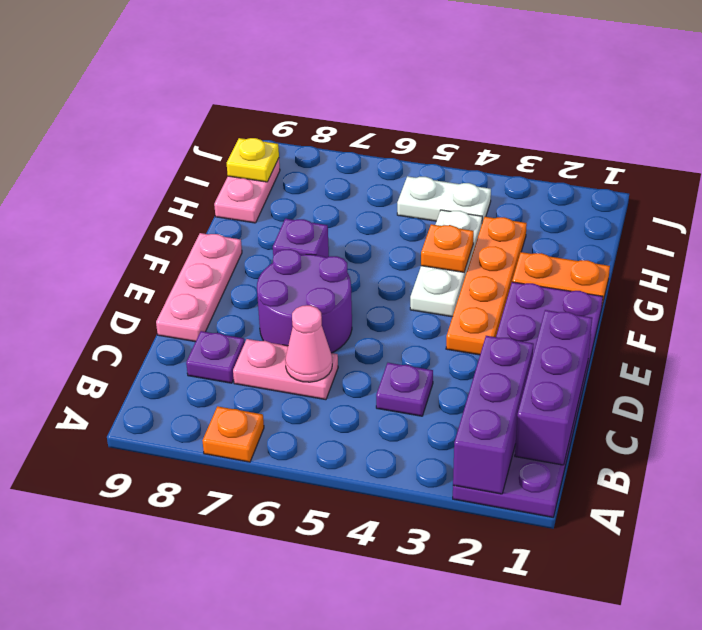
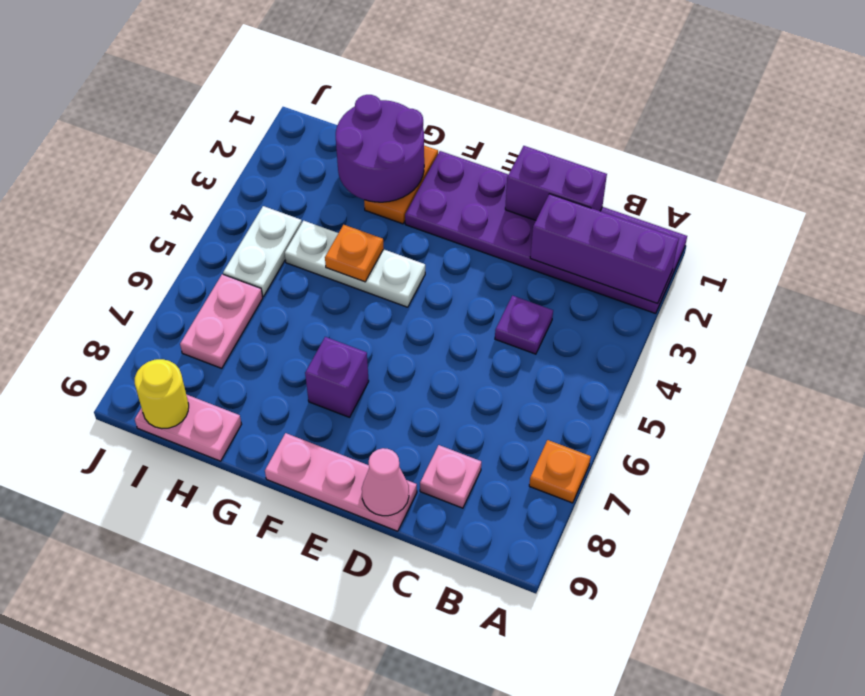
purple 1x3 brick [515,310,592,465] -> purple 1x2 brick [505,146,607,220]
pink 1x2 plate [233,339,338,400] -> pink 1x2 plate moved to [180,274,263,368]
pink 1x1 cone [285,305,332,382] -> pink 1x1 cone moved to [362,448,409,516]
purple 1x1 plate [186,331,245,383] -> pink 1x1 plate [420,445,481,508]
purple 2x2 round brick [257,249,352,353] -> purple 2x2 round brick moved to [336,95,424,202]
orange 1x4 plate [446,217,527,355] -> none
yellow 1x1 plate [227,138,279,182] -> yellow 1x1 round brick [135,359,189,428]

